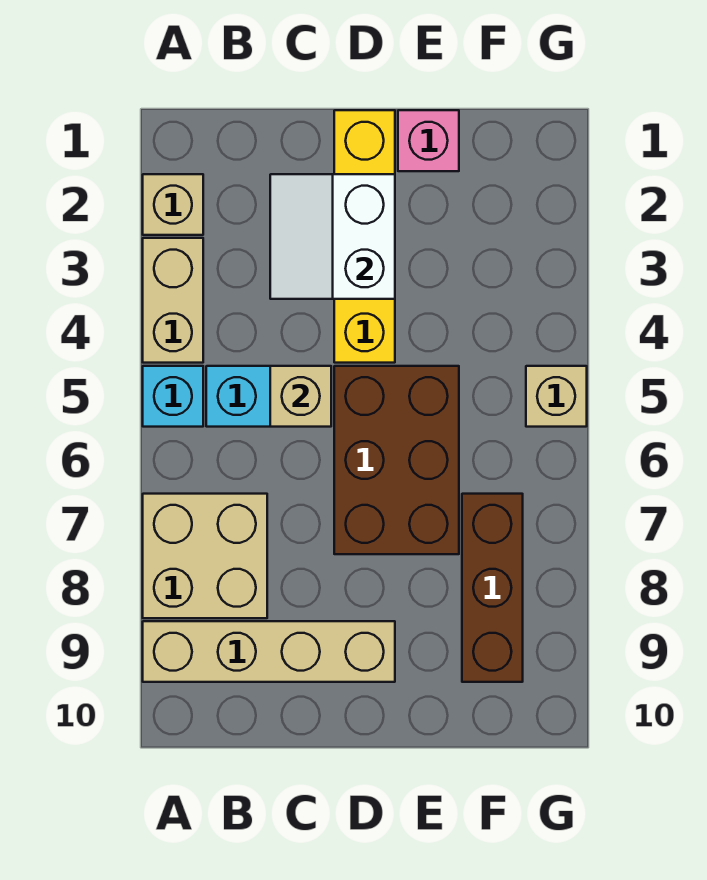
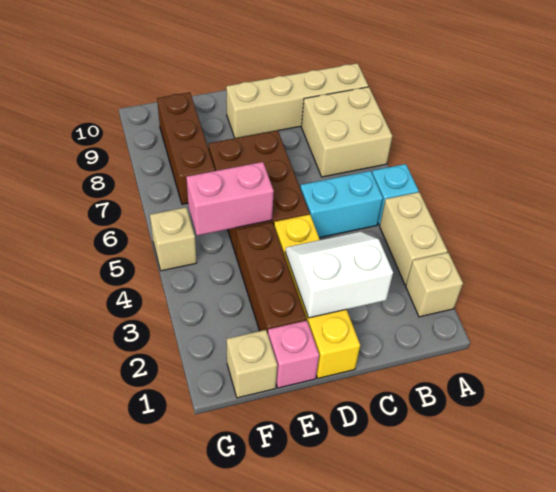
white 2x2 slope [270,174,395,299] -> white 2x2 slope turned to [285,232,393,318]
tan 1x1 brick [270,366,331,427] -> tan 1x1 brick moved to [227,330,277,398]
none -> brown 1x3 brick [236,222,306,334]
none -> pink 1x2 brick [186,162,274,235]

